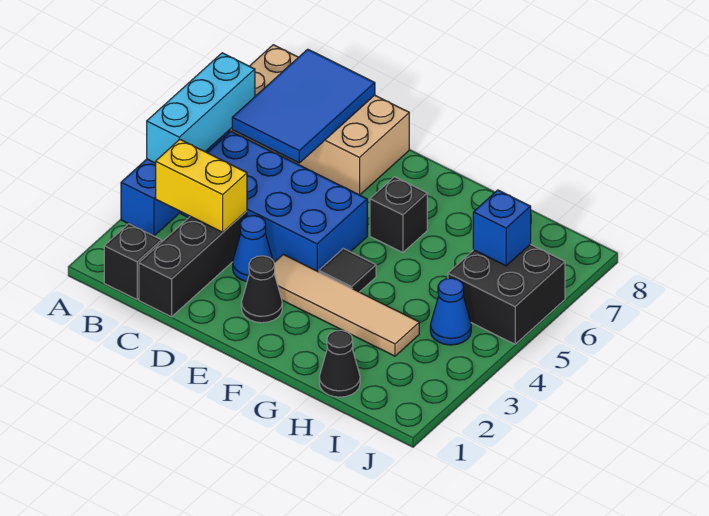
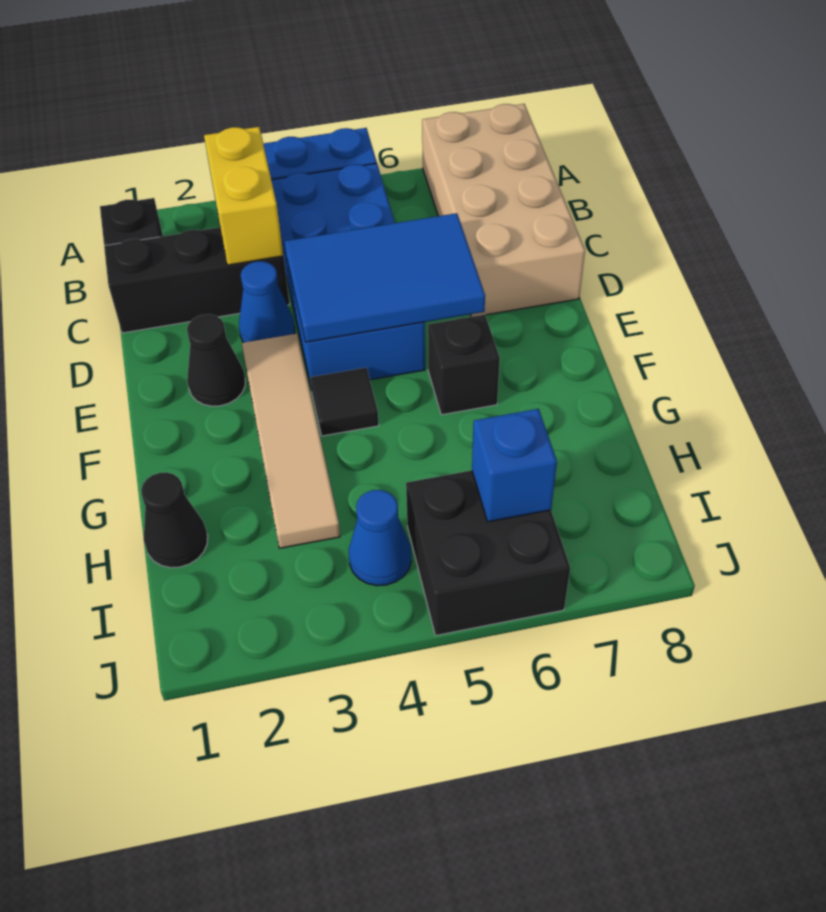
cyan 1x3 brick [147,53,255,163] -> none
blue 2x3 tile [232,49,375,163] -> blue 2x3 tile moved to [285,213,485,342]

